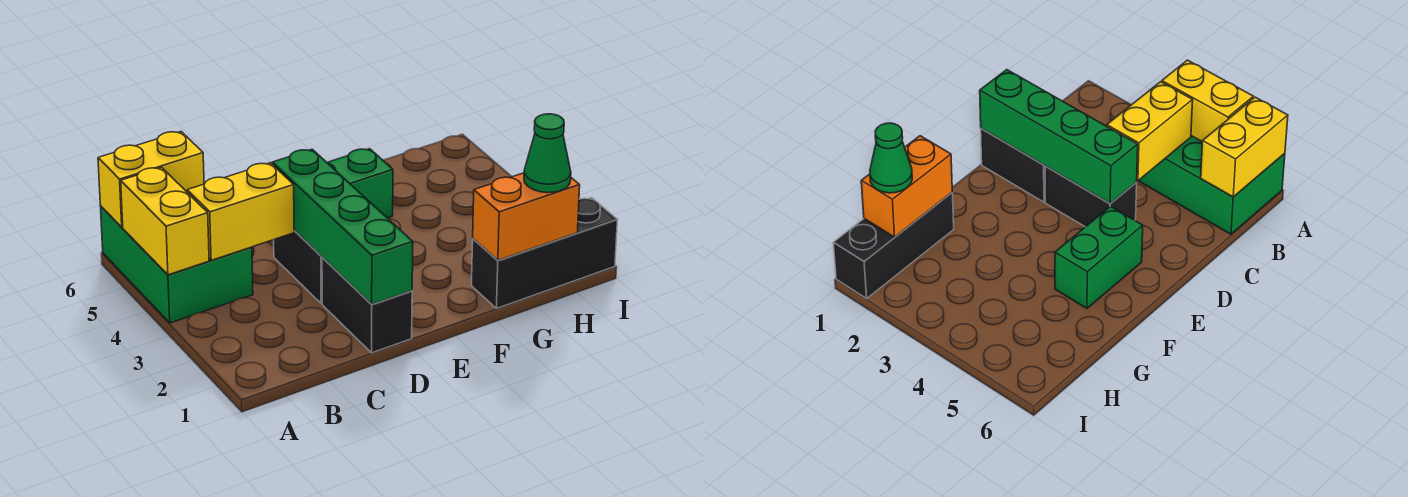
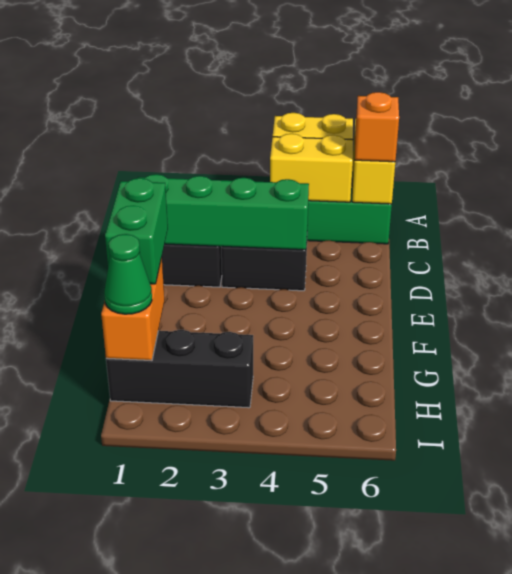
yellow 1x2 brick [187,163,294,260] -> yellow 1x2 brick turned to [270,134,353,202]
none -> orange 1x1 brick [355,92,399,162]
green 1x2 brick [327,149,393,218] -> green 1x2 brick moved to [105,178,168,284]
black 1x3 brick [471,198,618,308] -> black 1x3 brick turned to [106,330,253,408]

